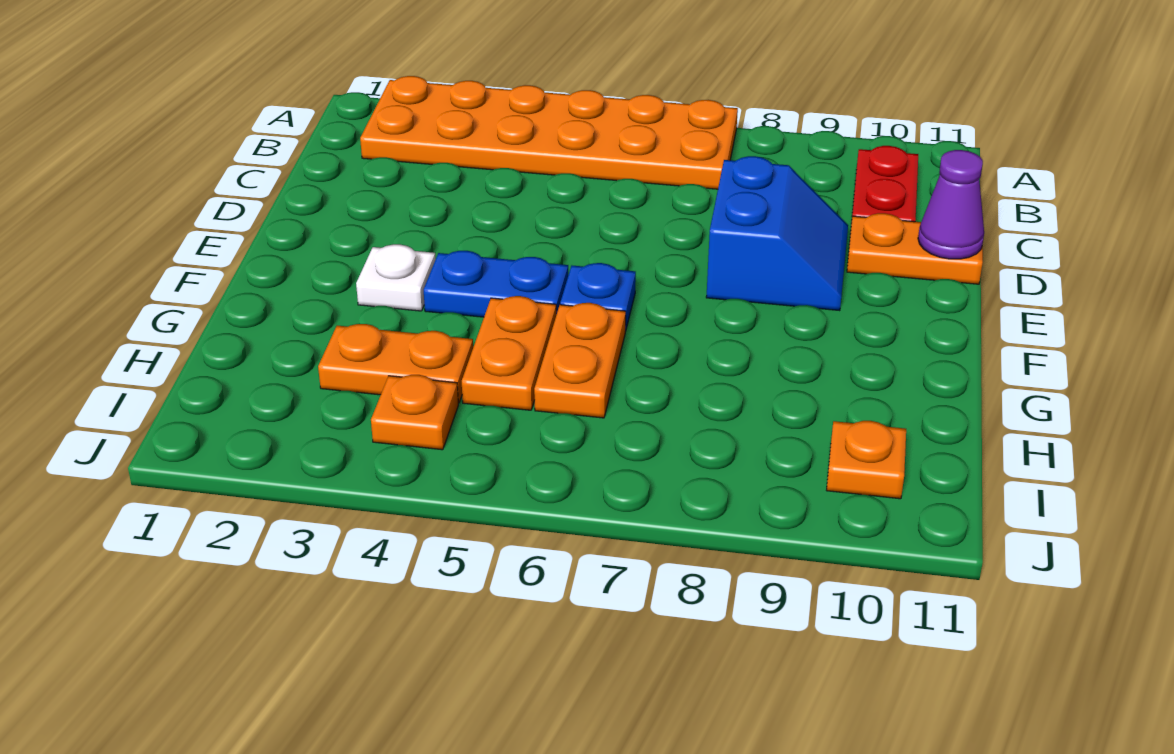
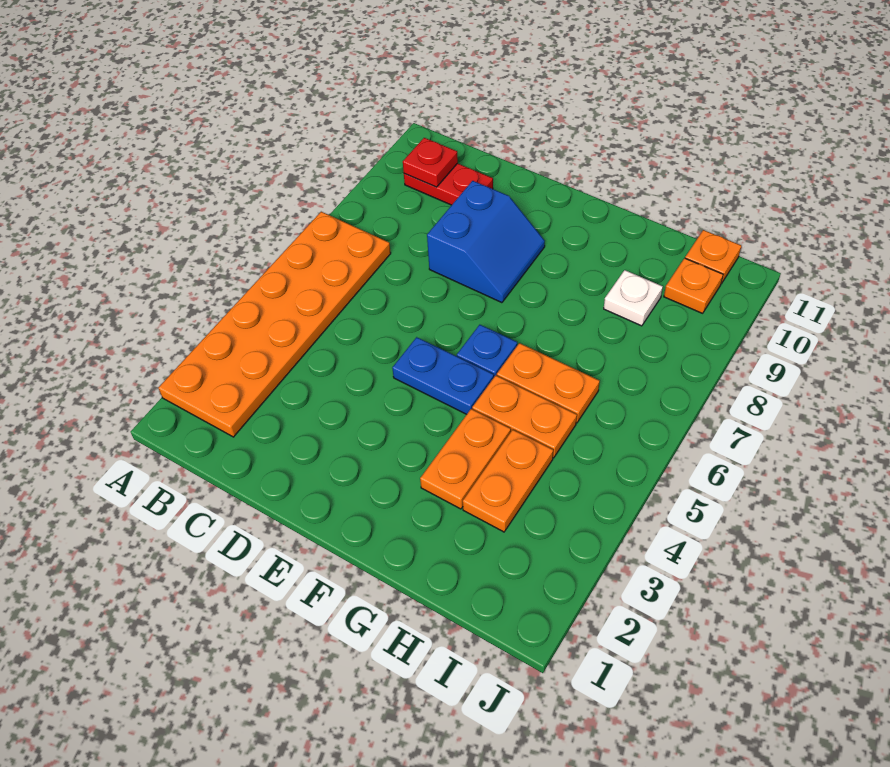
none -> red 1x1 plate [403,138,458,187]
blue 2x2 slope [706,156,848,311] -> blue 2x2 slope turned to [427,181,545,303]
orange 1x2 plate [847,213,983,284] -> orange 1x2 plate moved to [420,409,511,509]
purple 1x1 cone [918,150,984,259] -> none
white 1x1 plate [356,244,436,311] -> white 1x1 plate moved to [604,270,663,326]
blue 1x2 plate [424,251,568,317] -> blue 1x2 plate turned to [392,337,494,414]
orange 1x1 plate [371,375,458,450] -> orange 1x1 plate moved to [685,230,741,284]

